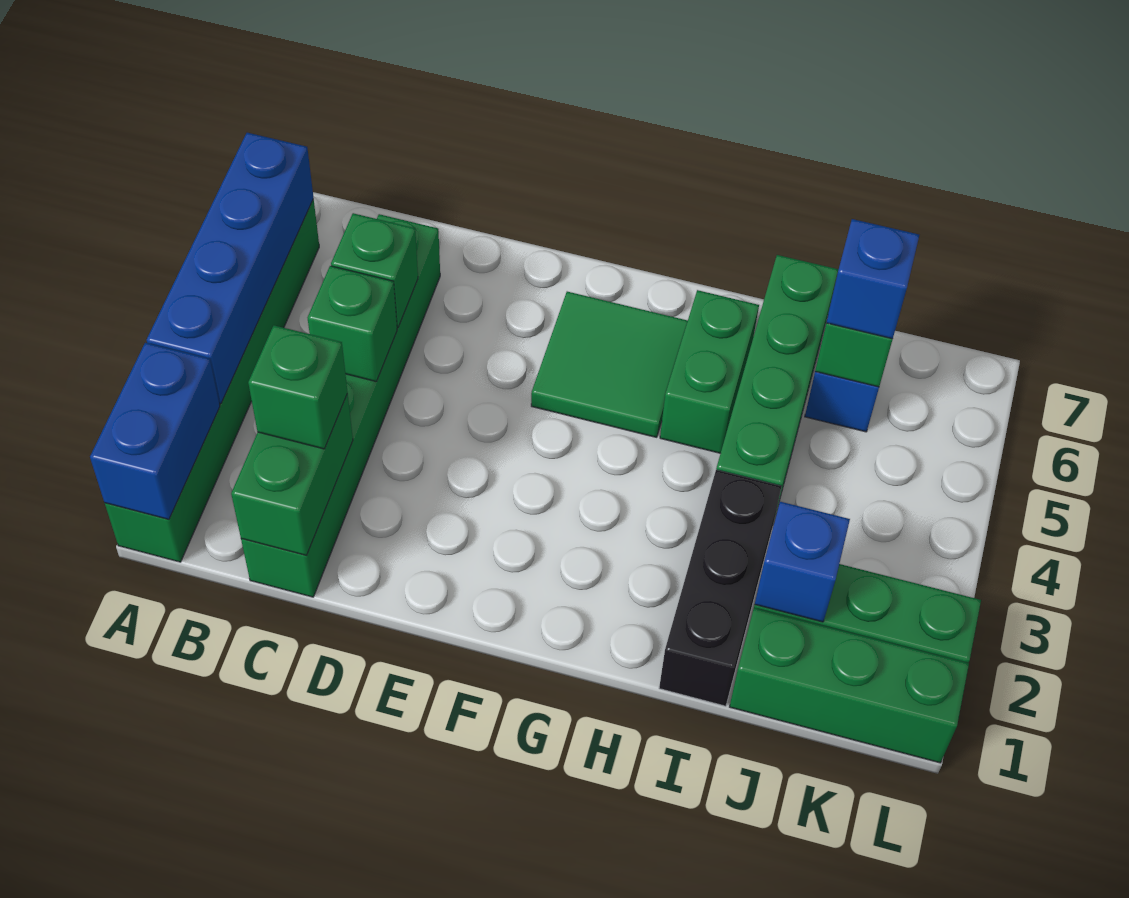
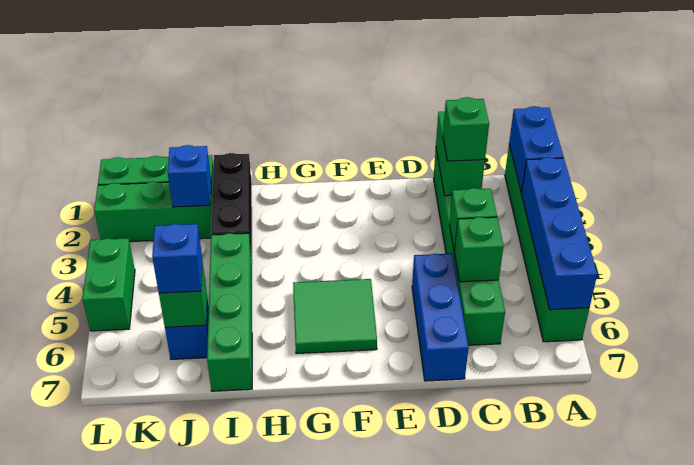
none -> blue 1x3 brick [412,254,469,381]
green 1x2 brick [660,290,759,453] -> green 1x2 brick moved to [82,238,135,331]

